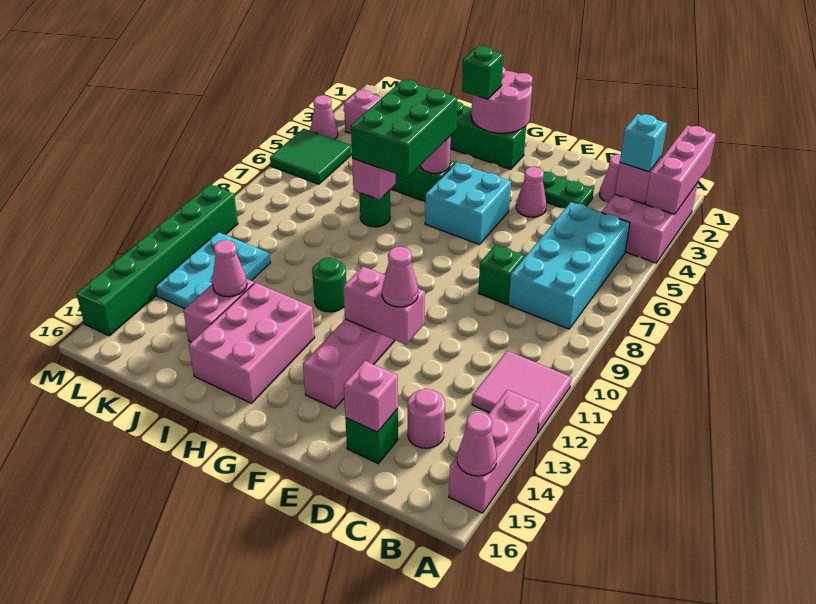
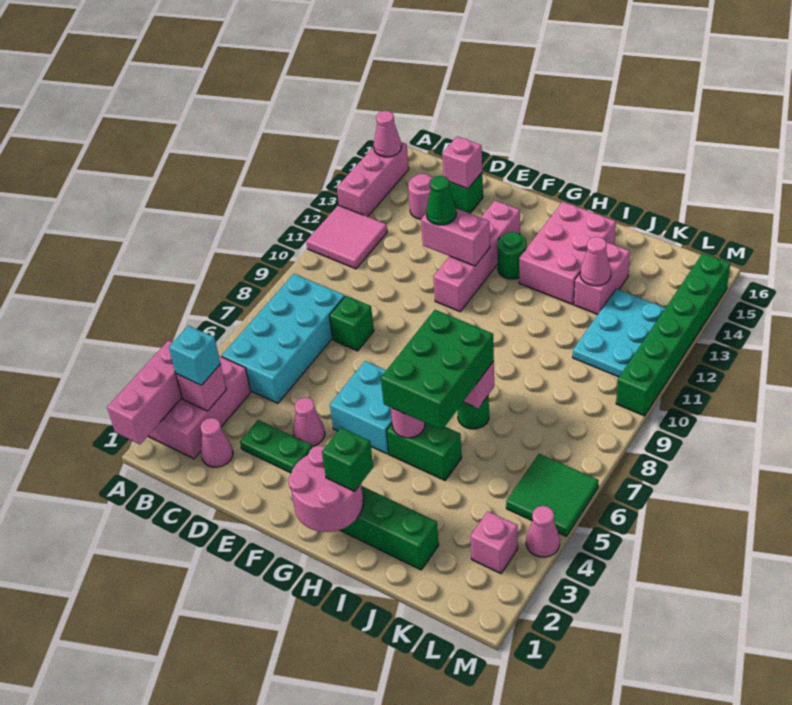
pink 1x1 cone [382,247,418,307] -> green 1x1 cone [426,176,456,225]
green 1x1 round brick [312,258,346,312] -> green 1x1 round brick moved to [497,232,527,279]

